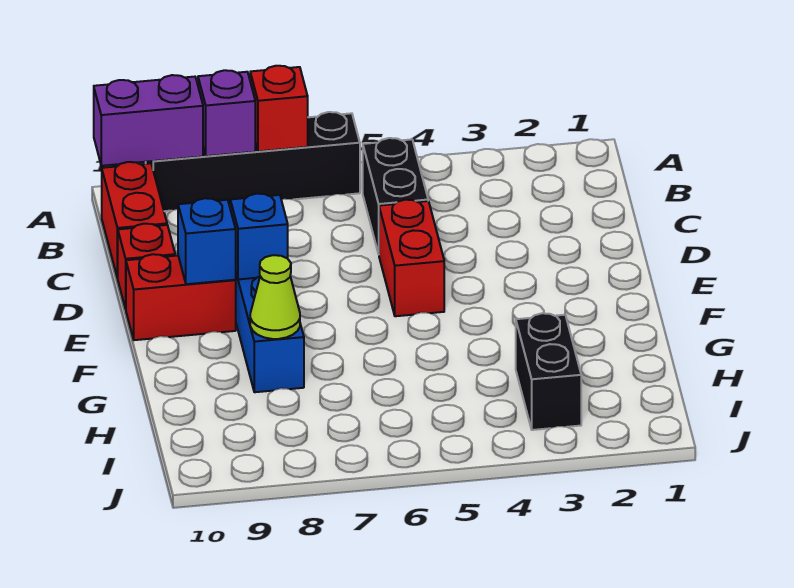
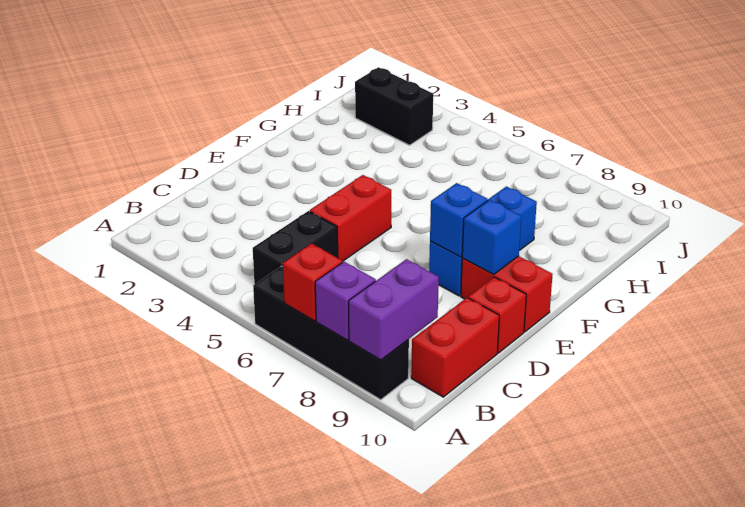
purple 1x2 brick [94,75,203,166] -> purple 1x2 brick turned to [349,259,439,360]
lime 1x1 cone [250,255,300,339] -> none
black 1x2 brick [516,313,581,430] -> black 1x2 brick turned to [355,67,433,145]

